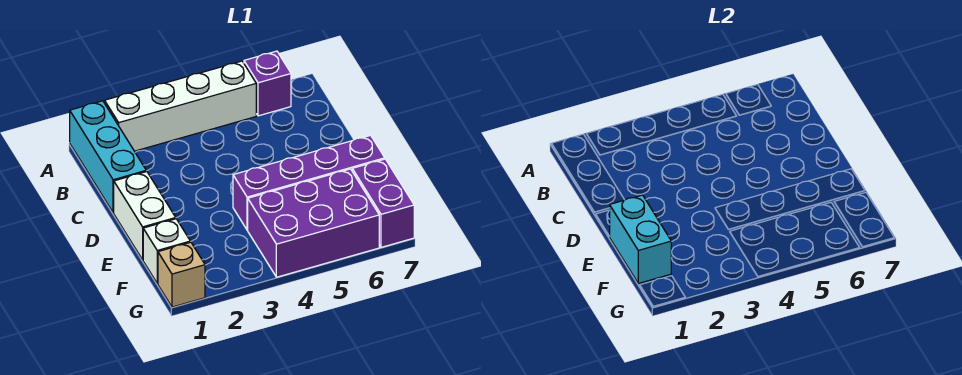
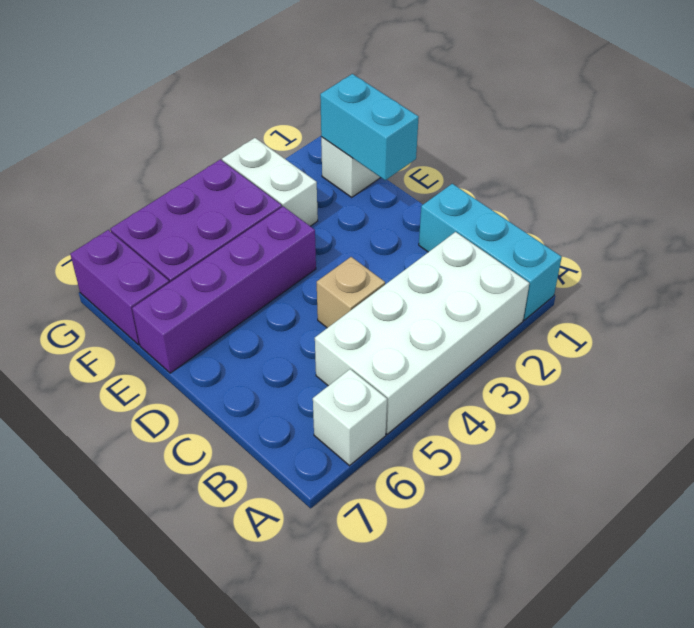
white 1x4 brick [105,61,256,151] -> white 2x4 brick [315,232,529,434]
purple 1x1 brick [244,51,291,116] -> white 1x1 brick [313,369,387,466]
white 1x2 brick [114,172,176,260] -> white 1x2 brick moved to [222,138,318,226]
tan 1x1 brick [158,242,205,307] -> tan 1x1 brick moved to [317,257,385,328]

